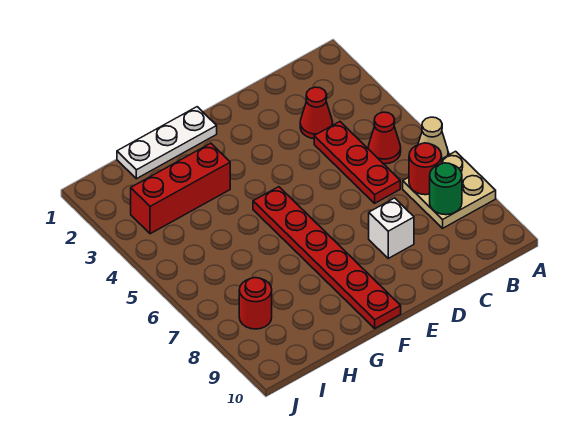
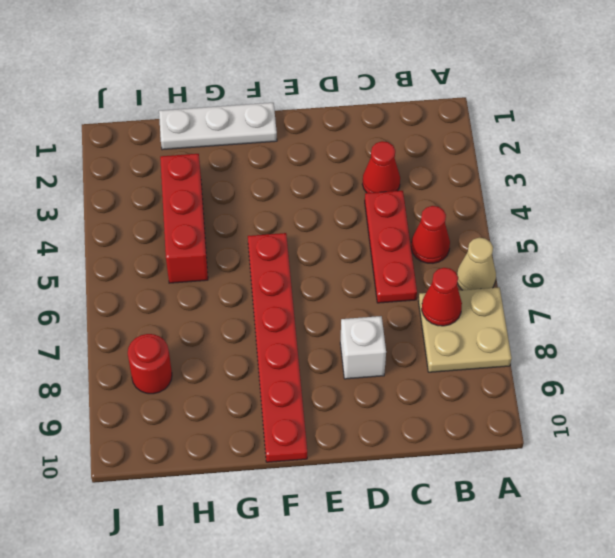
red 1x1 round brick [409,143,442,195] -> red 1x1 cone [422,268,462,326]
green 1x1 round brick [430,163,462,215] -> none
red 1x3 brick [131,143,230,234] -> red 1x3 brick turned to [160,154,208,283]

